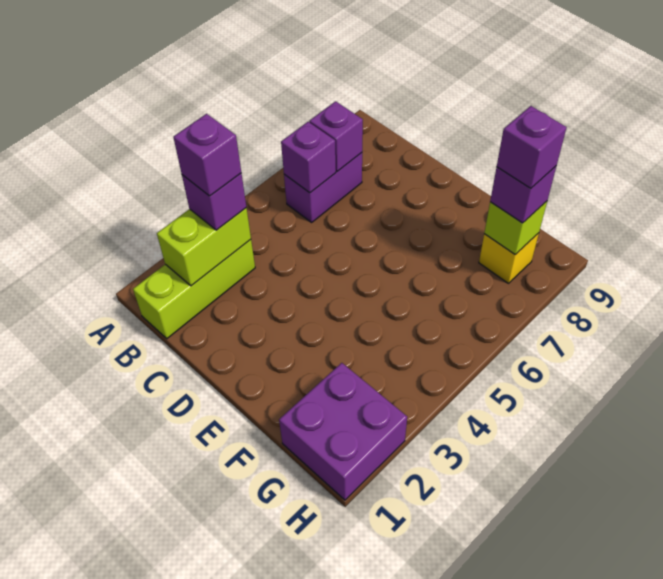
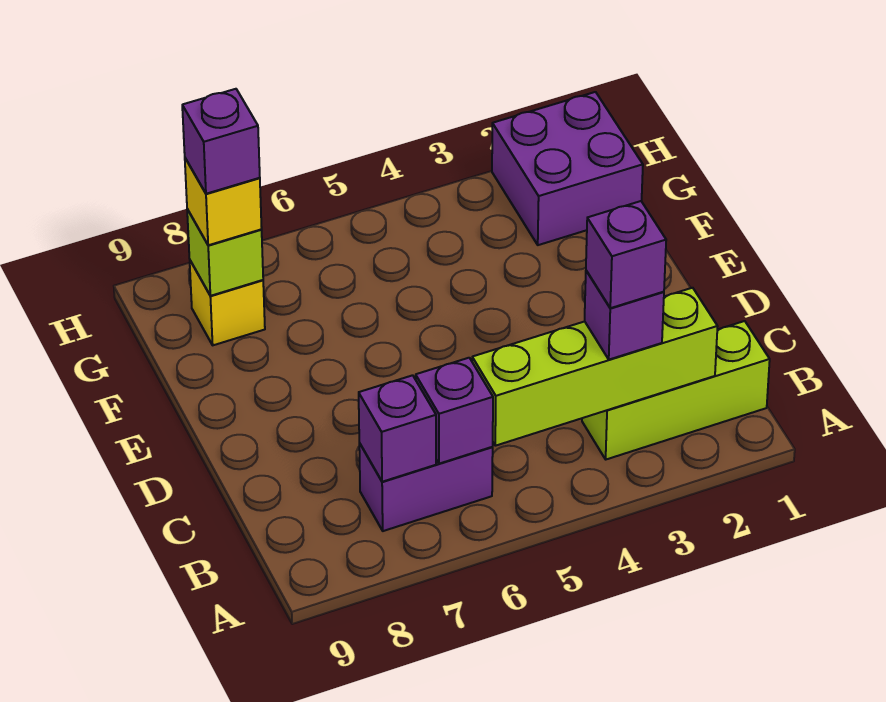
lime 1x2 brick [157,208,251,286] -> lime 1x4 brick [472,288,718,446]
purple 1x1 brick [490,166,556,223] -> yellow 1x1 brick [185,158,262,245]

